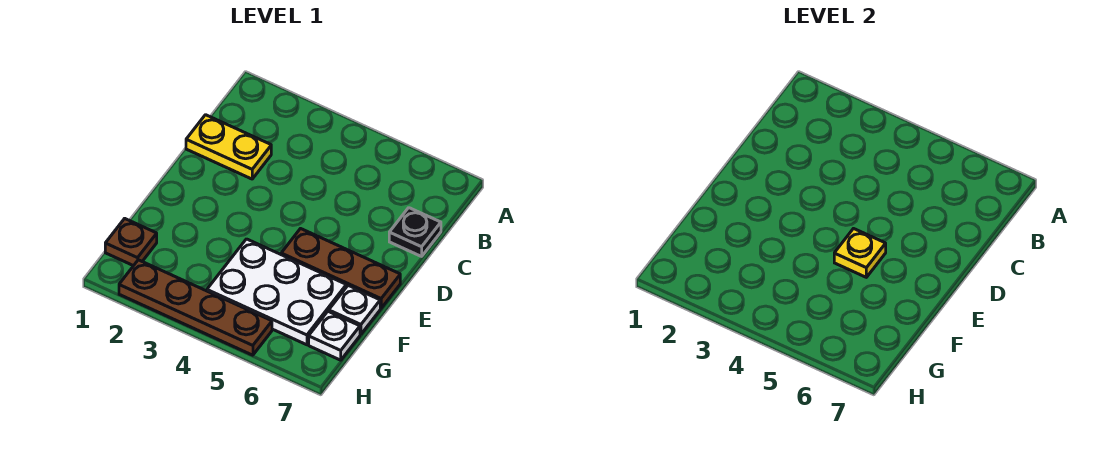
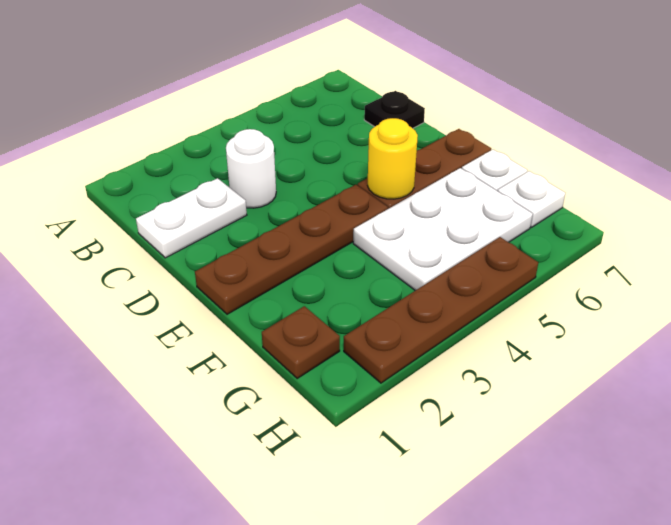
yellow 1x2 plate [186,115,271,179] -> white 1x2 plate [136,178,247,258]
none -> white 1x1 round brick [226,129,276,208]
none -> brown 1x4 plate [195,185,388,314]
yellow 1x1 plate [834,229,886,277] -> yellow 1x1 round brick [368,118,418,199]

